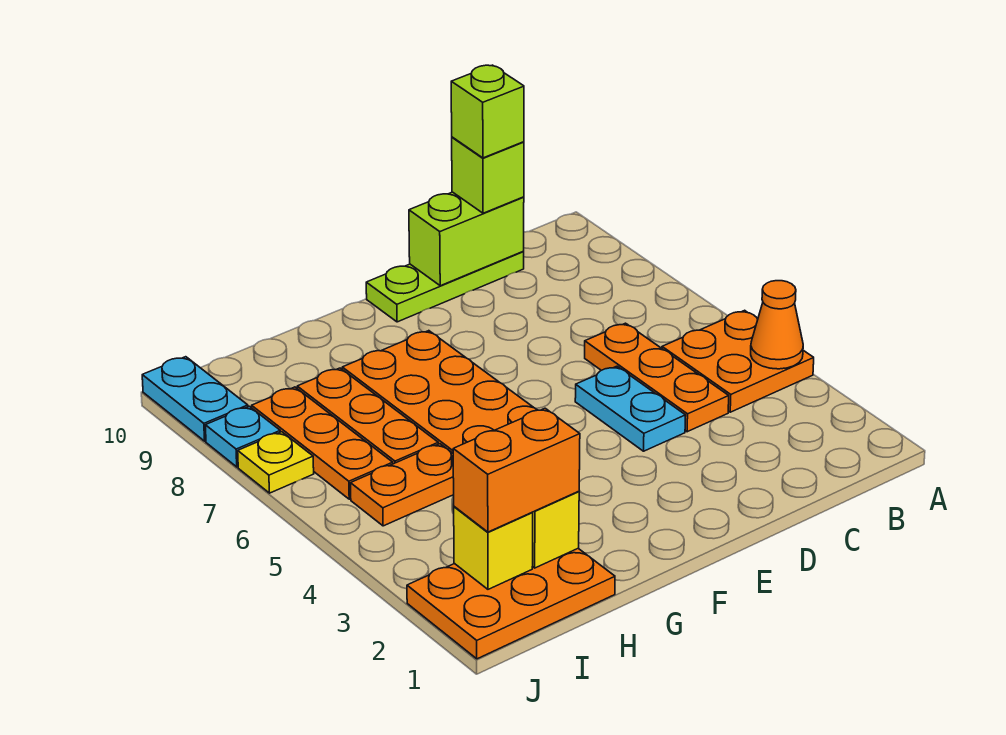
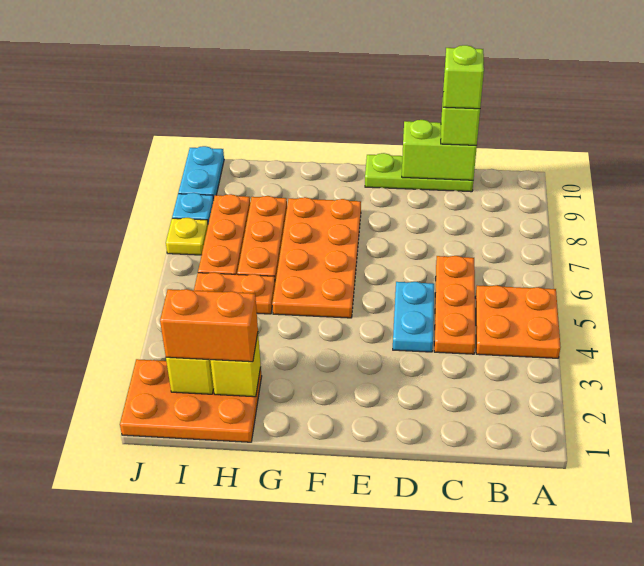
orange 1x1 cone [751,281,803,369] -> none

